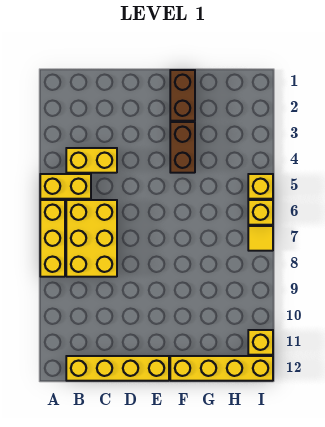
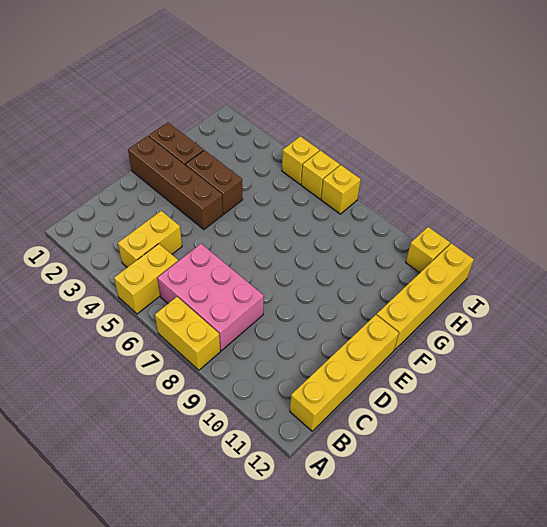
yellow 1x3 brick [40,200,65,277] -> yellow 1x2 brick [155,297,220,370]
yellow 2x3 brick [66,200,117,277] -> pink 2x3 brick [158,244,264,351]
none -> brown 1x4 brick [128,136,223,230]
yellow 1x1 tile [248,226,273,251] -> yellow 1x1 brick [321,165,361,214]

